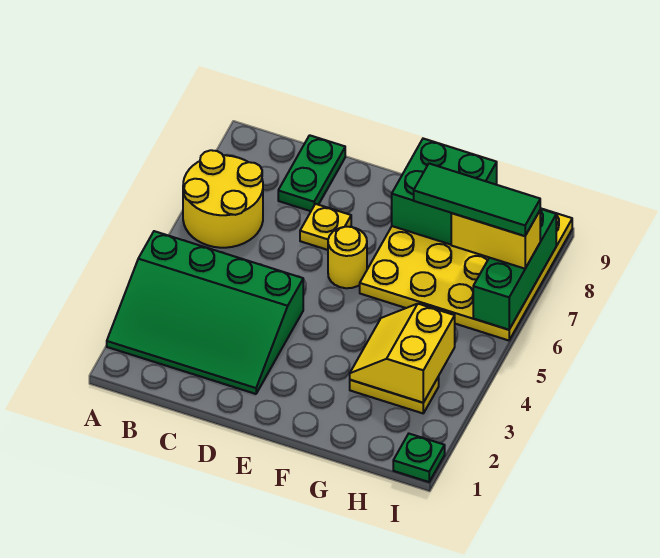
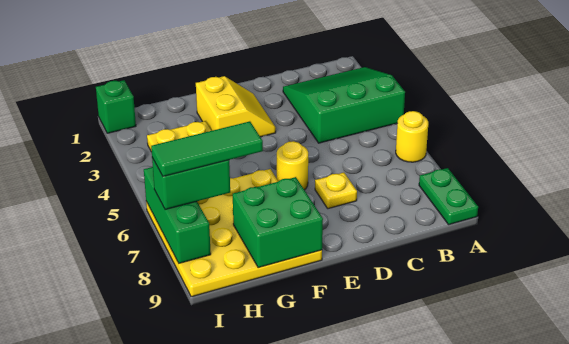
green 3x4 slope [107,231,303,394] -> green 3x3 slope [283,67,405,143]
yellow 2x2 round brick [183,150,263,248] -> yellow 1x1 round brick [396,111,428,162]
green 1x2 plate [278,135,345,211] -> green 1x2 plate moved to [419,168,478,224]
yellow 2x2 slope [350,304,455,403] -> yellow 2x2 slope moved to [196,76,276,137]
yellow 1x2 brick [451,211,540,269] -> green 1x2 brick [152,158,230,210]
green 1x1 plate [393,434,445,482] -> green 1x1 brick [96,80,136,133]

